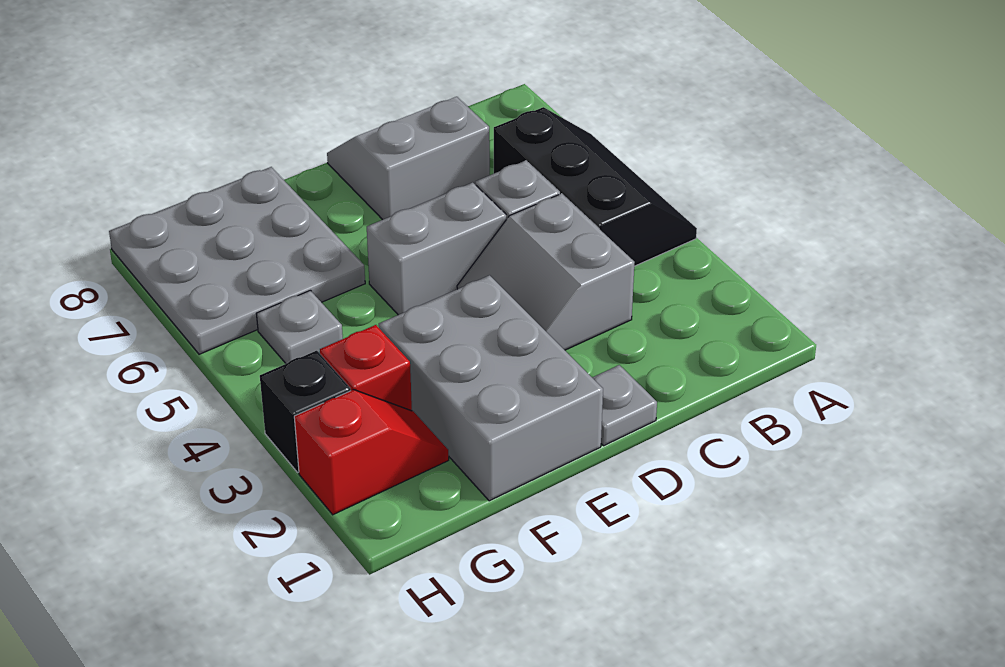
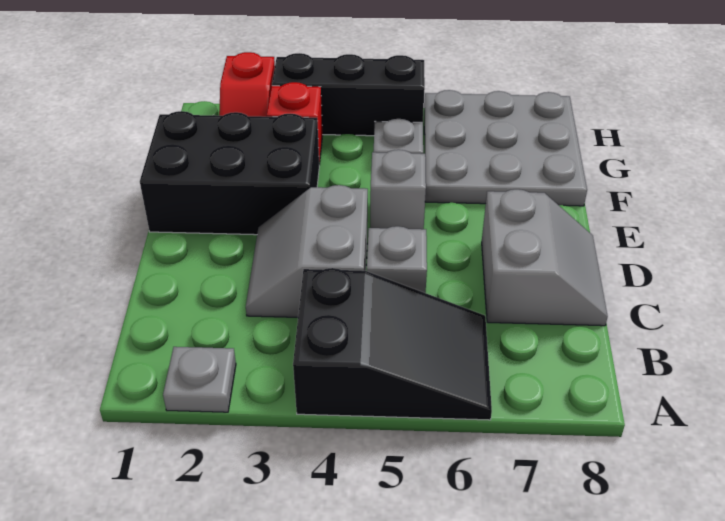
black 2x3 slope [494,107,697,266] -> black 2x3 slope turned to [293,268,492,420]
grey 2x2 slope [457,194,635,350] -> grey 2x2 slope turned to [246,185,368,317]
grey 1x1 plate [592,365,657,446] -> grey 1x1 plate moved to [163,347,236,412]
grey 1x2 brick [367,182,506,315] -> grey 1x1 brick [370,150,426,229]
grey 2x3 brick [379,275,603,501] -> black 2x3 brick [140,111,319,235]
black 1x1 brick [260,351,351,472] -> black 1x3 brick [272,53,425,136]

